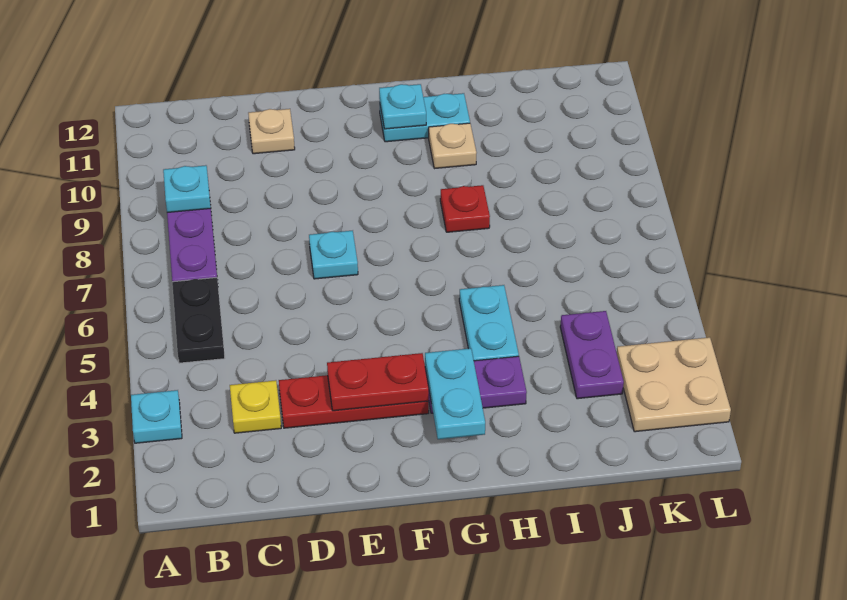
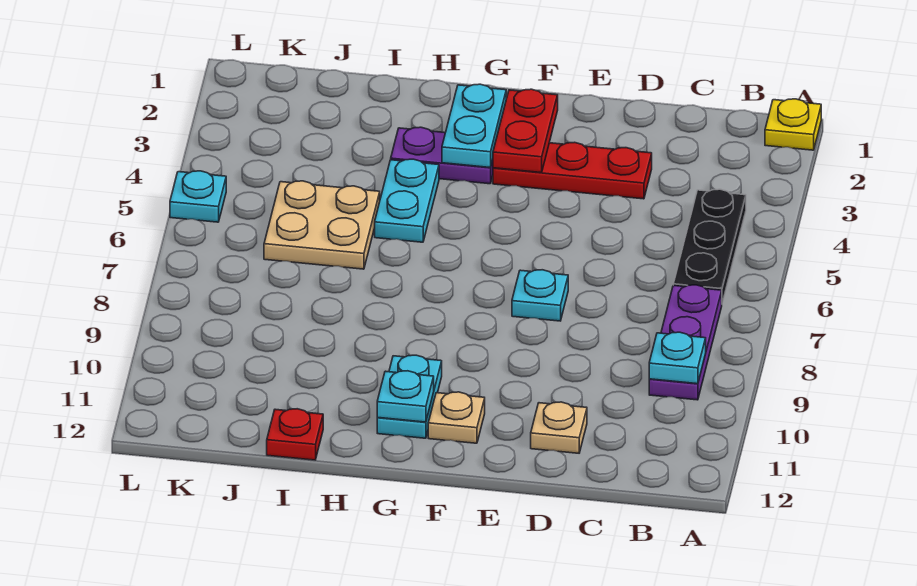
cyan 1x1 plate [131,390,182,443] -> cyan 1x1 plate moved to [170,171,226,222]
black 1x2 plate [172,278,225,363] -> black 1x3 plate [673,189,746,303]
yellow 1x1 plate [230,380,281,433] -> yellow 1x1 plate moved to [765,99,821,150]
red 1x2 plate [327,353,429,411] -> red 1x2 plate turned to [493,89,558,173]
cyan 1x2 plate [380,93,470,142] -> cyan 1x2 plate turned to [377,355,442,438]
red 1x1 plate [440,185,490,232] -> red 1x1 plate moved to [267,409,323,460]
tan 1x1 plate [429,123,477,169] -> tan 1x1 plate moved to [428,392,485,443]
purple 1x2 plate [560,311,624,399] -> none
tan 2x2 plate [617,337,731,432] -> tan 2x2 plate moved to [264,181,380,269]

